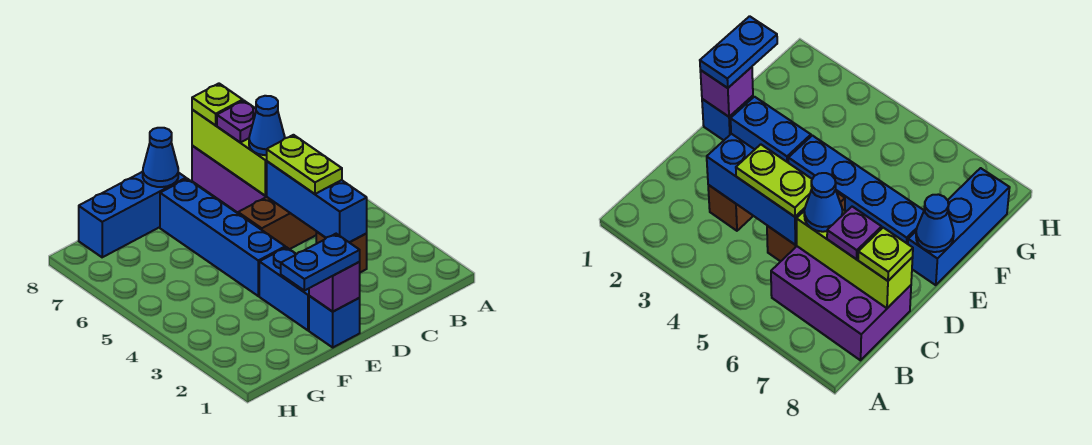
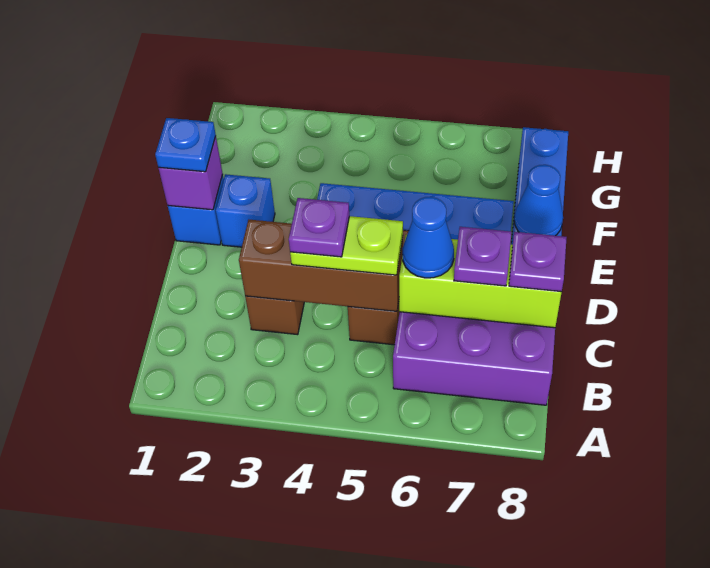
blue 1x3 brick [266,161,367,242] -> brown 1x3 brick [239,220,403,311]
none -> purple 1x1 plate [289,198,349,257]
lime 1x1 plate [192,83,243,125] -> purple 1x1 plate [509,232,567,292]
blue 1x2 plate [281,234,360,291] -> blue 1x1 plate [155,118,216,172]
blue 1x2 brick [259,247,309,330] -> blue 1x1 brick [216,174,275,247]

